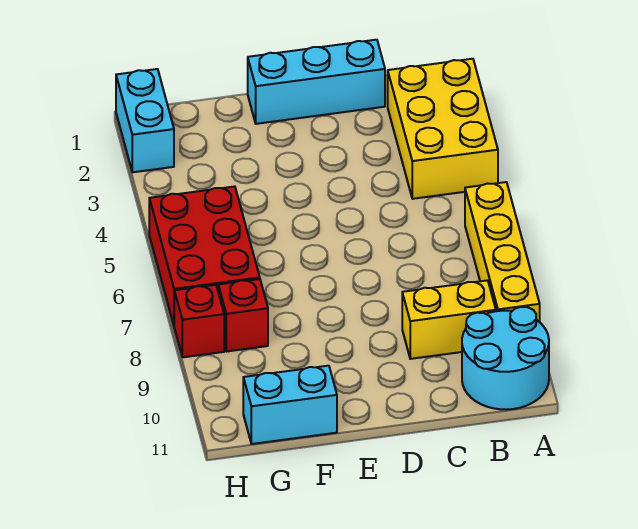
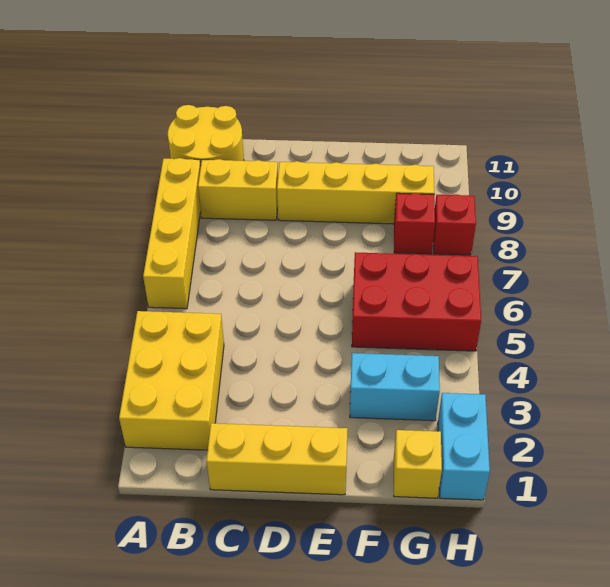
cyan 2x2 round brick [462,307,549,410] -> yellow 2x2 round brick [168,105,244,165]
cyan 1x3 brick [248,40,385,124] -> yellow 1x3 brick [206,423,348,495]
none -> yellow 1x4 brick [277,161,434,224]
cyan 1x2 brick [243,366,337,444] -> cyan 1x2 brick moved to [350,353,440,421]
none -> yellow 1x1 brick [394,430,442,498]
red 2x3 brick [149,186,260,325] -> red 2x3 brick turned to [352,252,481,351]

